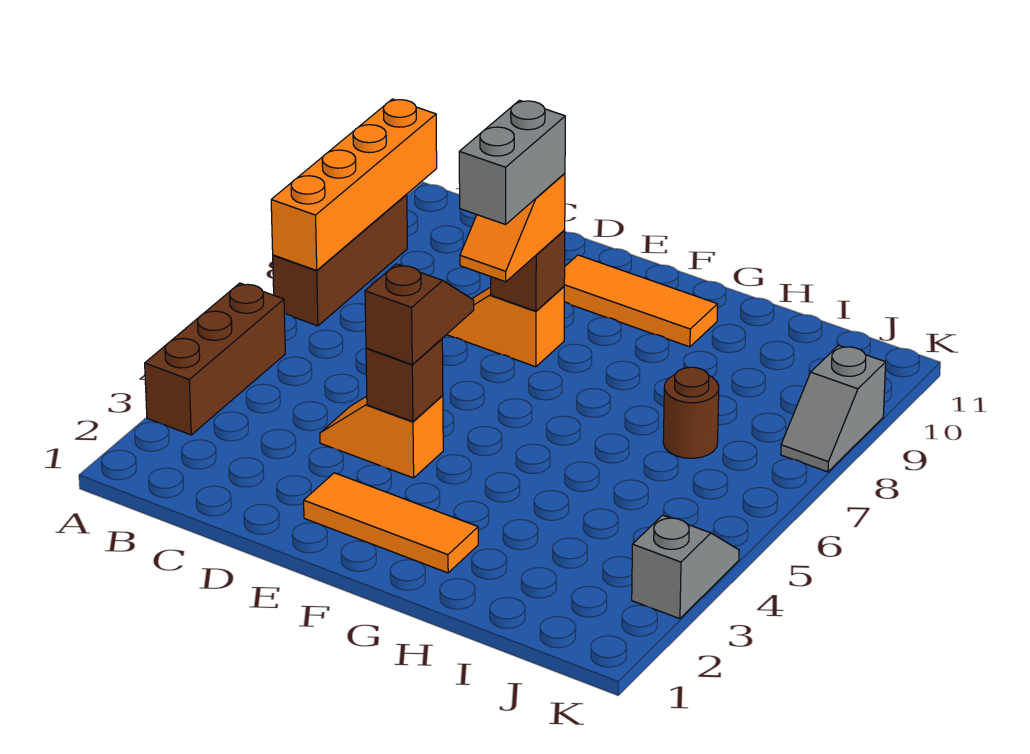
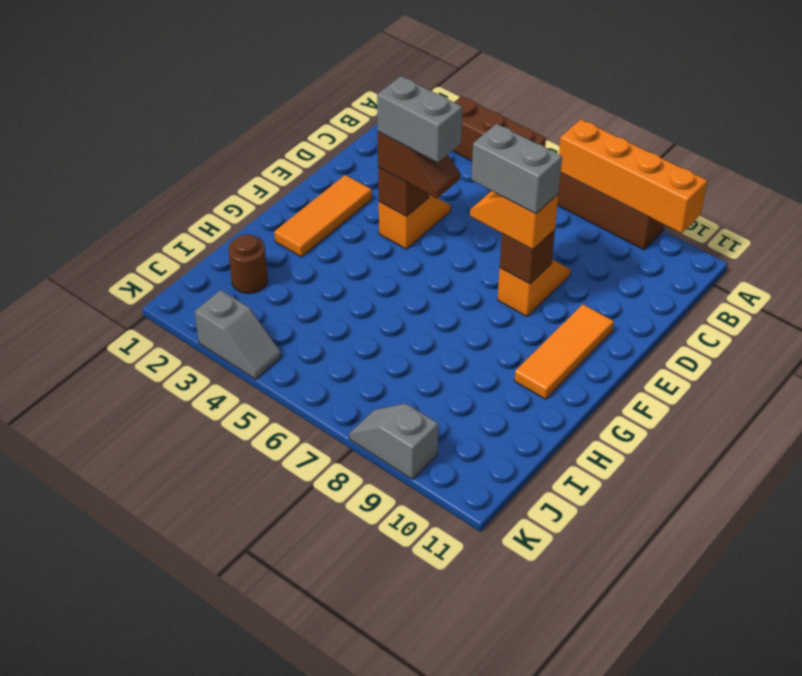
none -> grey 1x2 brick [377,76,462,163]
brown 1x1 round brick [663,367,719,458] -> brown 1x1 round brick moved to [228,234,268,293]

